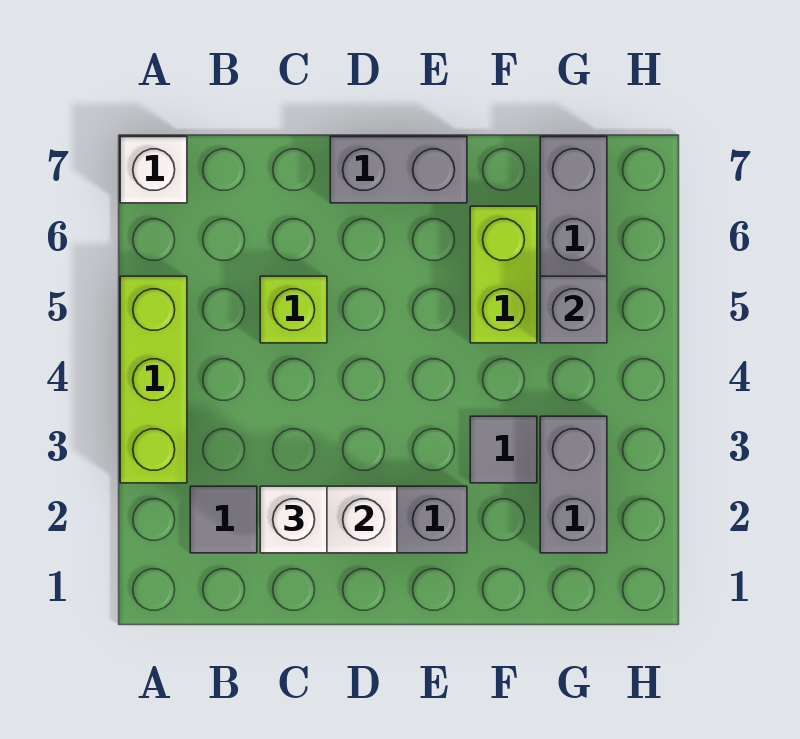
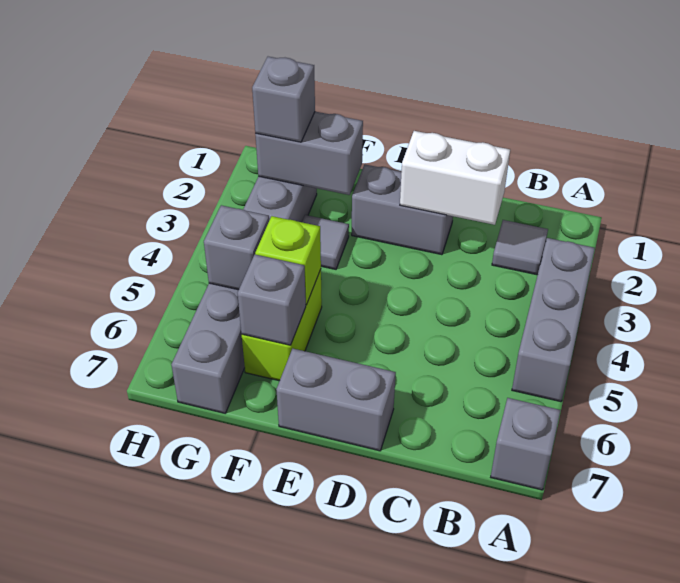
lime 1x3 brick [120,276,187,483] -> grey 1x3 brick [512,238,595,402]
white 1x1 brick [120,137,187,203] -> grey 1x1 brick [491,398,560,490]
white 1x1 brick [260,486,327,553] -> none
lime 1x1 brick [260,276,327,343] -> lime 1x1 brick moved to [255,216,321,305]
none -> grey 1x2 brick [255,112,363,195]
none -> grey 1x1 brick [238,255,306,345]
none -> grey 1x1 brick [252,57,315,142]

